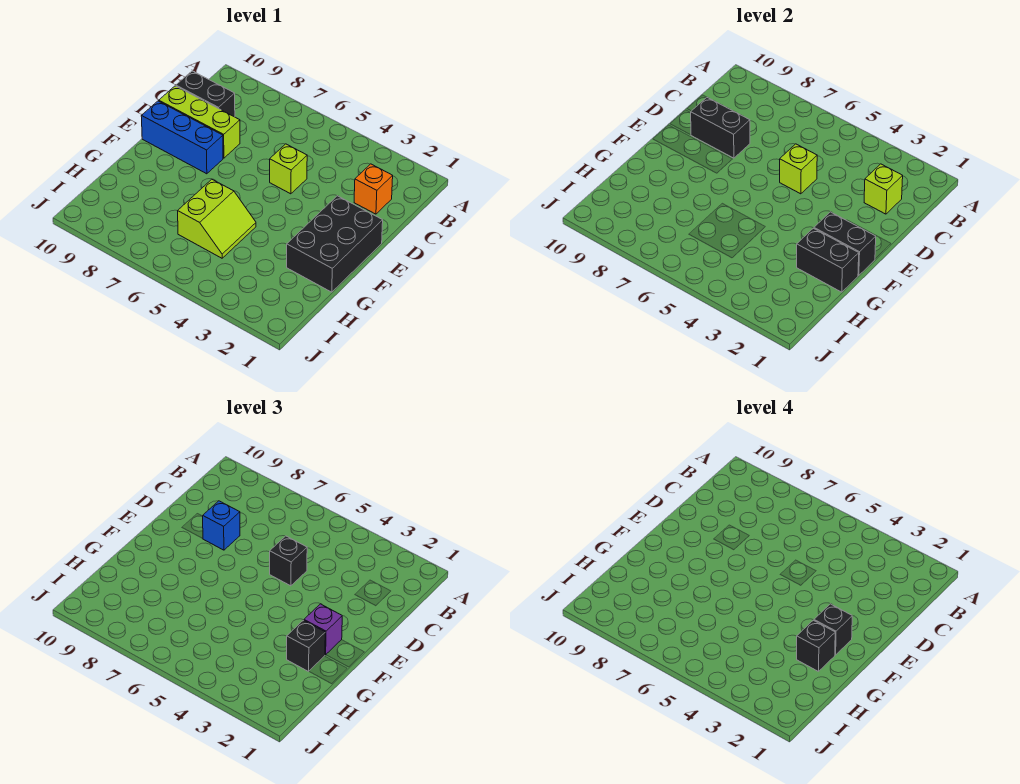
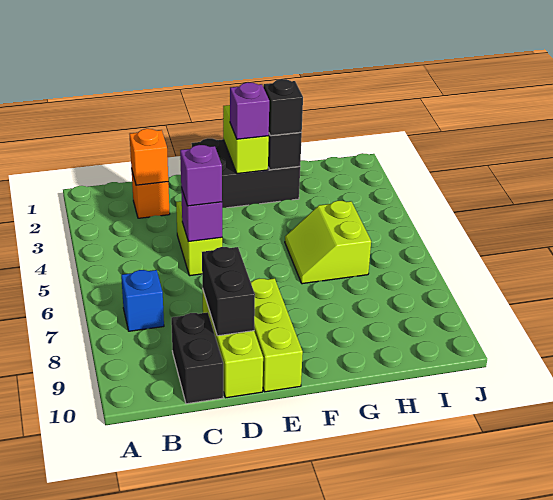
lime 1x1 brick [864,164,903,214] -> orange 1x1 brick [130,129,168,185]
lime 1x1 brick [270,144,307,194] -> lime 1x2 brick [176,201,222,276]
lime 1x1 brick [780,144,817,194] -> purple 1x1 brick [181,188,222,242]
black 1x1 brick [270,536,307,586] -> purple 1x1 brick [180,145,222,206]
blue 1x1 brick [203,501,240,550] -> blue 1x1 brick moved to [121,270,164,331]
blue 1x3 brick [141,101,223,174] -> lime 1x3 brick [251,278,303,392]
black 1x2 brick [814,212,876,276] -> lime 1x2 brick [223,105,269,174]
black 1x1 brick [814,604,852,655] -> none
black 1x1 brick [797,620,835,672] -> none
lime 2x2 slope [178,179,256,258] -> lime 2x2 slope turned to [285,201,371,284]

